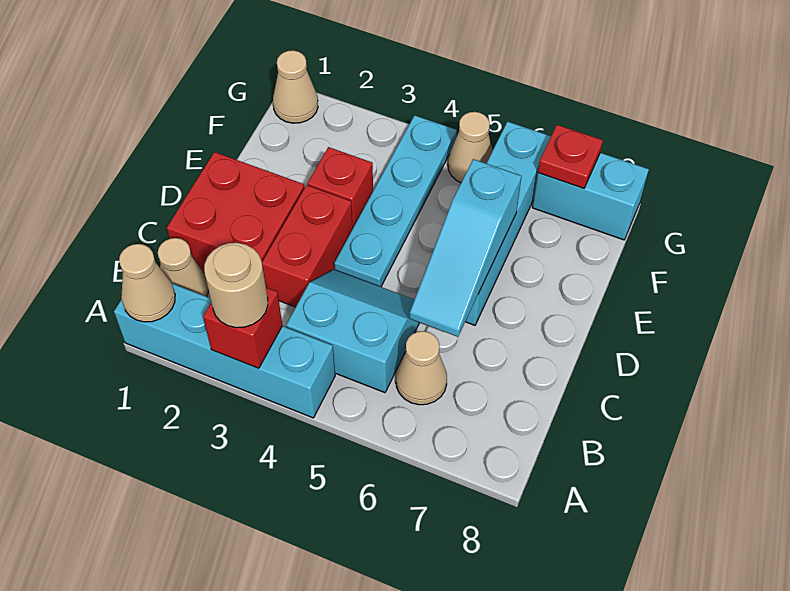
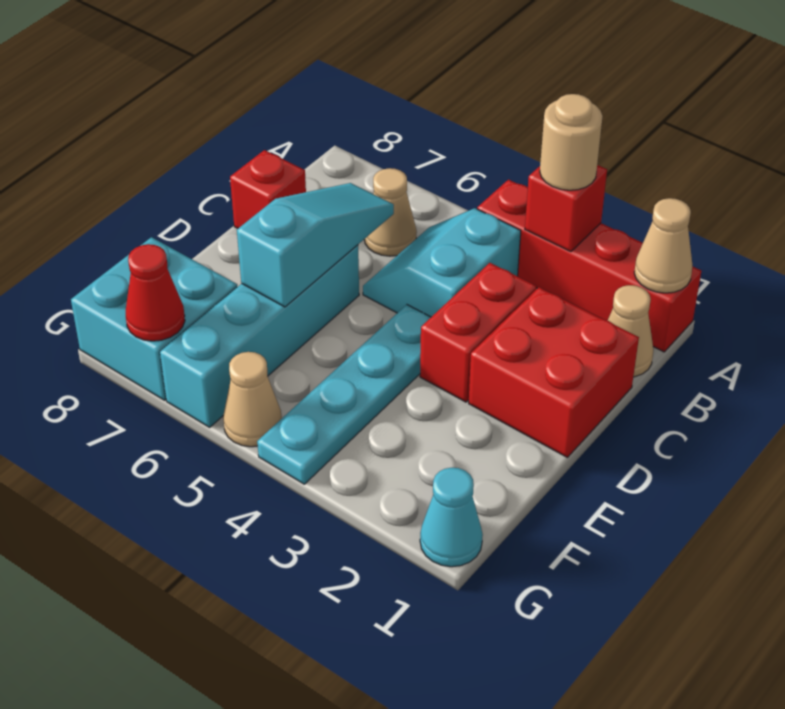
cyan 1x4 brick [114,284,335,418] -> red 1x4 brick [477,180,701,352]
cyan 2x2 slope [286,269,420,393] -> cyan 2x2 slope turned to [363,208,521,317]
red 1x1 brick [307,147,373,227] -> red 1x1 brick moved to [230,150,306,228]
tan 1x1 cone [273,50,318,123] -> cyan 1x1 cone [420,468,483,567]
cyan 1x2 brick [532,153,649,240] -> cyan 2x2 brick [71,237,237,400]
red 1x1 plate [538,125,603,188] -> red 1x1 cone [126,244,185,341]

